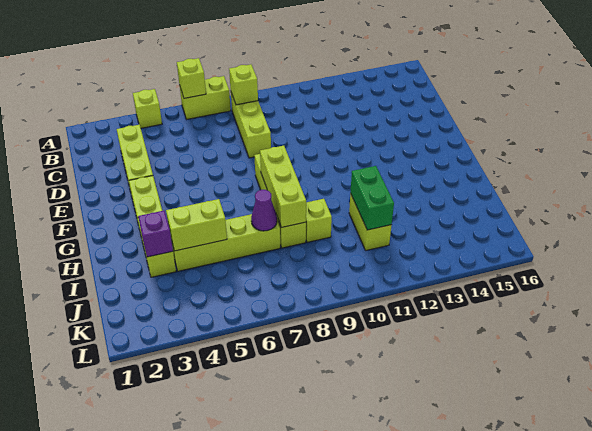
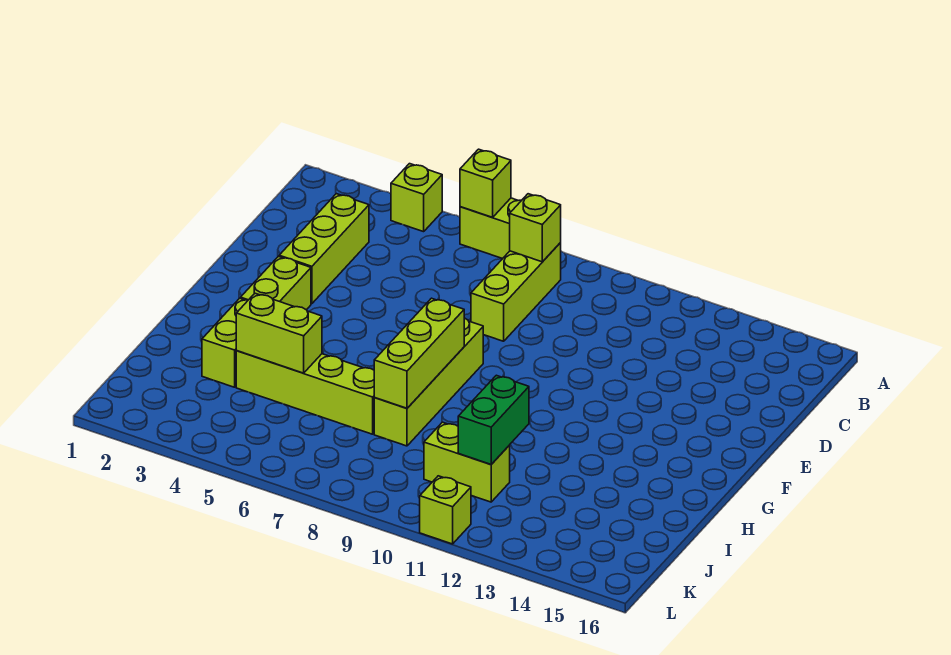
purple 1x1 brick [138,211,173,257] -> none
purple 1x1 cone [251,190,277,231] -> none
lime 1x1 brick [306,199,332,242] -> lime 1x1 brick moved to [420,476,471,544]
lime 1x2 brick [349,193,392,250] -> lime 1x2 brick turned to [424,422,510,502]

